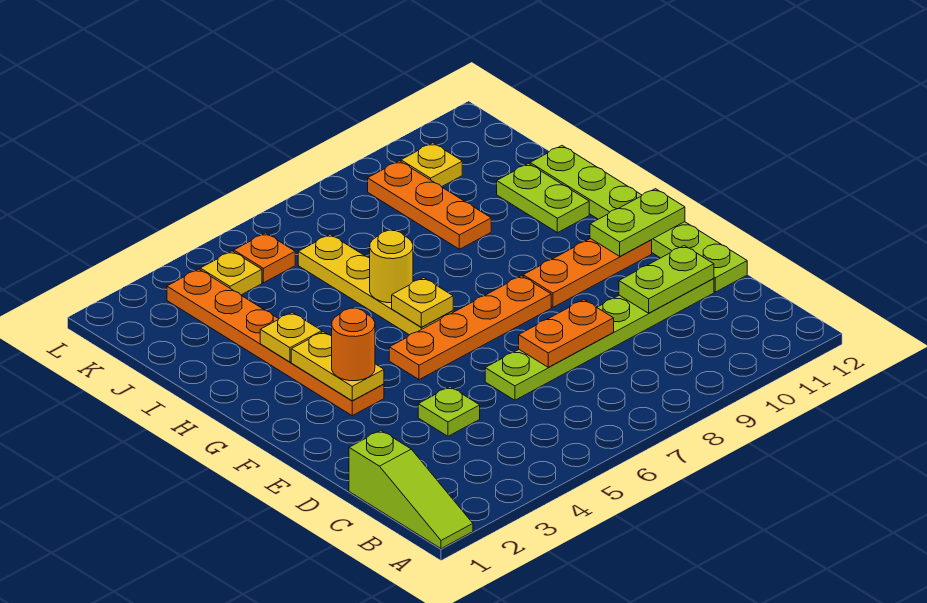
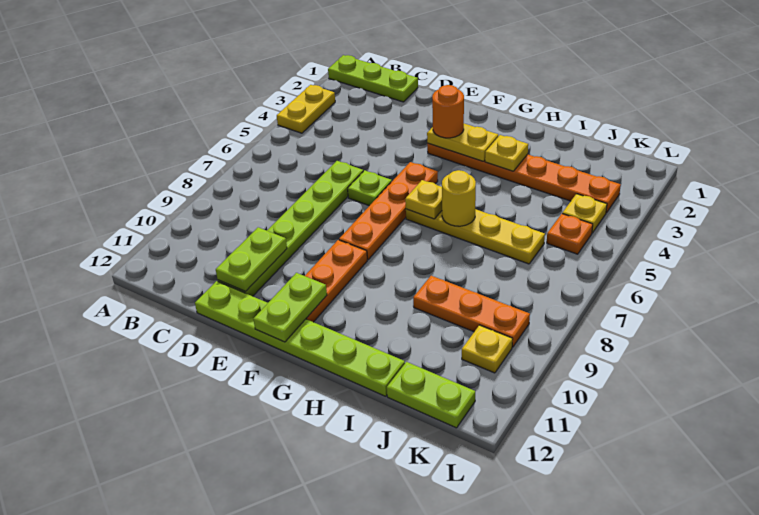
lime 1x3 slope [349,430,473,549] -> lime 1x3 plate [328,55,418,102]
none -> yellow 1x2 plate [277,85,335,133]
lime 1x1 plate [418,387,480,436] -> lime 1x1 plate moved to [348,170,392,206]
orange 1x2 plate [519,300,614,367] -> none
lime 1x2 plate [497,164,589,233] -> lime 1x2 plate moved to [387,362,475,428]

